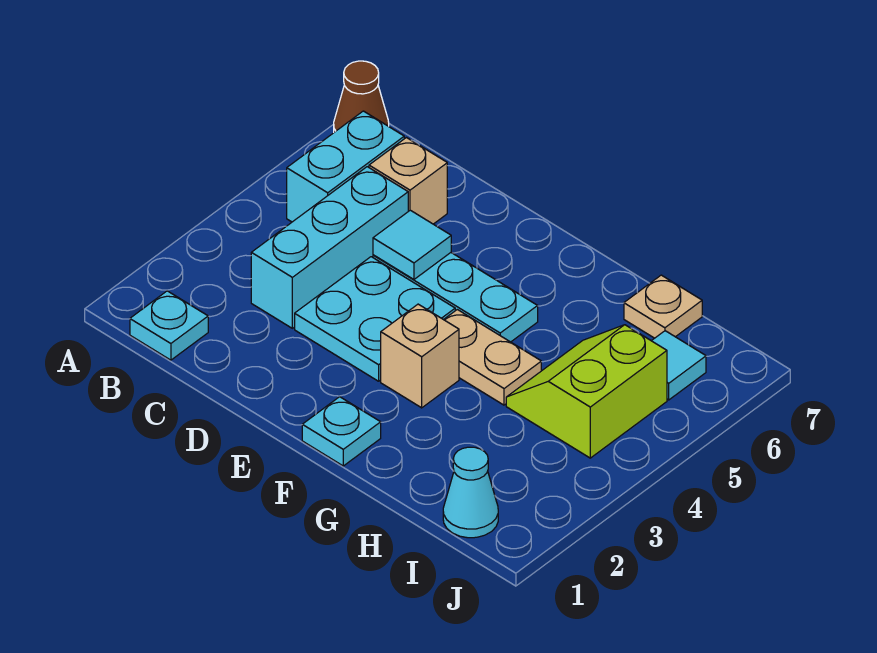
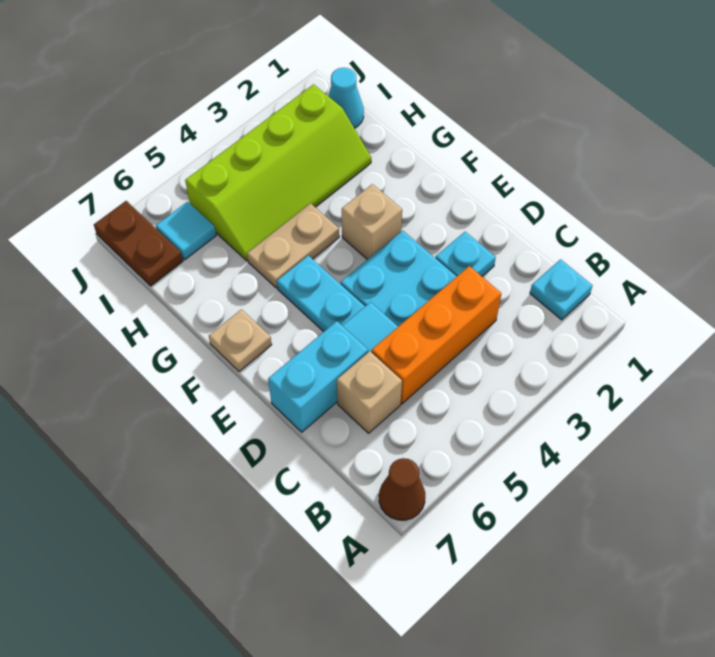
cyan 1x2 brick [287,111,404,222] -> cyan 1x2 brick moved to [268,321,368,432]
cyan 1x3 brick [251,167,408,328] -> orange 1x3 brick [371,266,501,404]
cyan 1x1 plate [302,397,381,466] -> cyan 1x1 plate moved to [436,232,496,276]
tan 1x2 plate [444,310,541,405] -> tan 1x2 plate turned to [247,203,339,288]
lime 2x2 slope [506,325,667,458] -> lime 2x4 slope [185,84,371,261]
tan 1x1 plate [624,275,702,338] -> tan 1x1 plate moved to [209,309,272,372]
none -> brown 1x2 plate [94,201,183,286]

